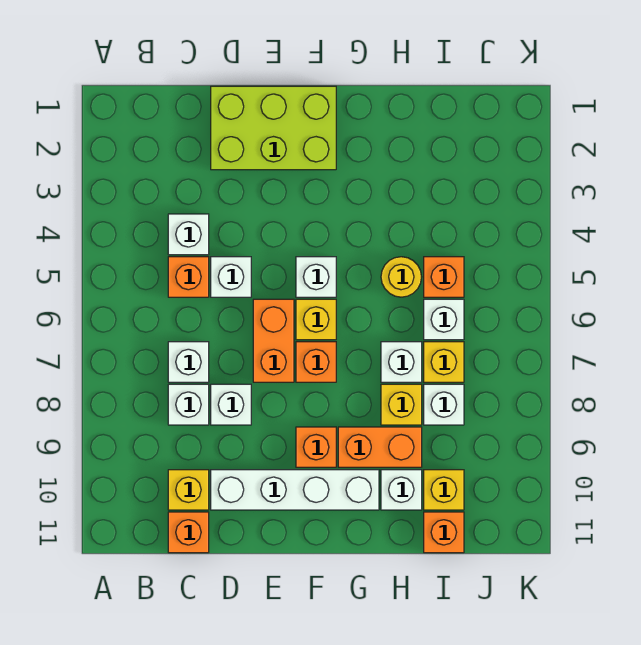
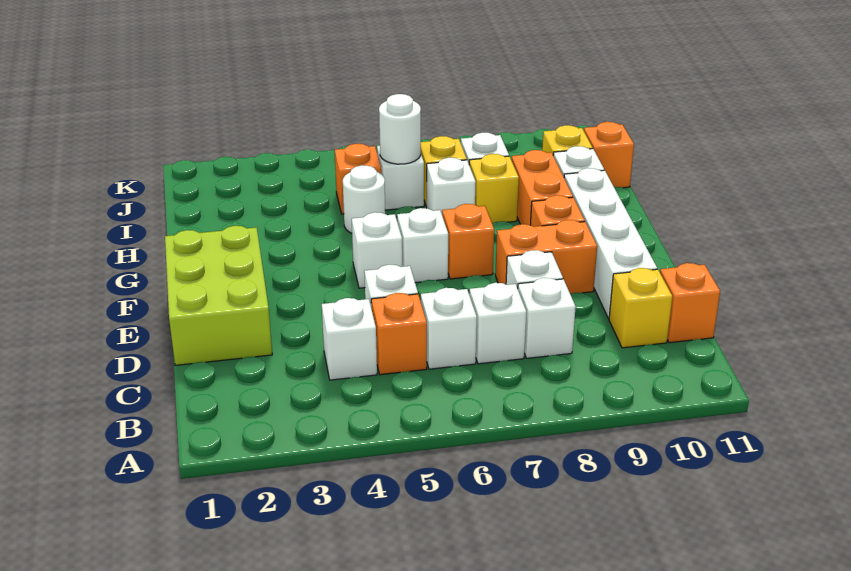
none -> white 1x1 brick [421,288,477,369]
orange 1x2 brick [253,299,294,382] -> orange 1x2 brick moved to [495,220,597,294]
yellow 1x1 brick [296,299,336,340] -> white 1x1 brick [397,208,448,283]
yellow 1x1 round brick [381,257,421,297] -> white 1x1 round brick [343,165,385,233]
none -> white 1x1 round brick [379,94,421,164]

